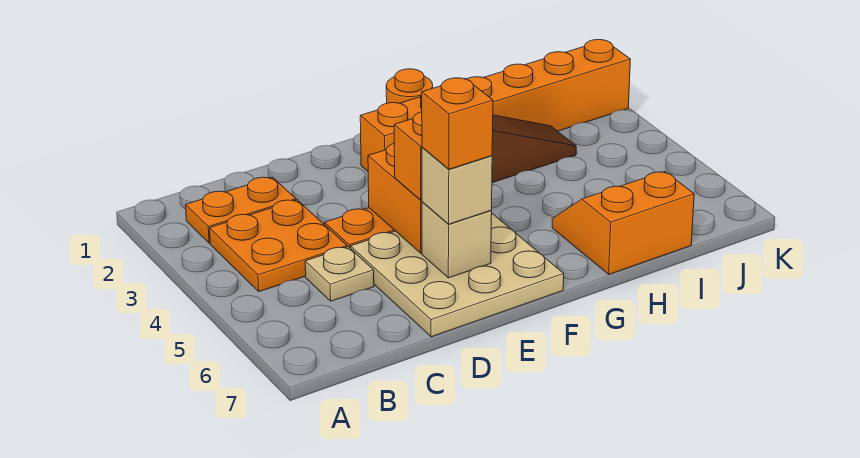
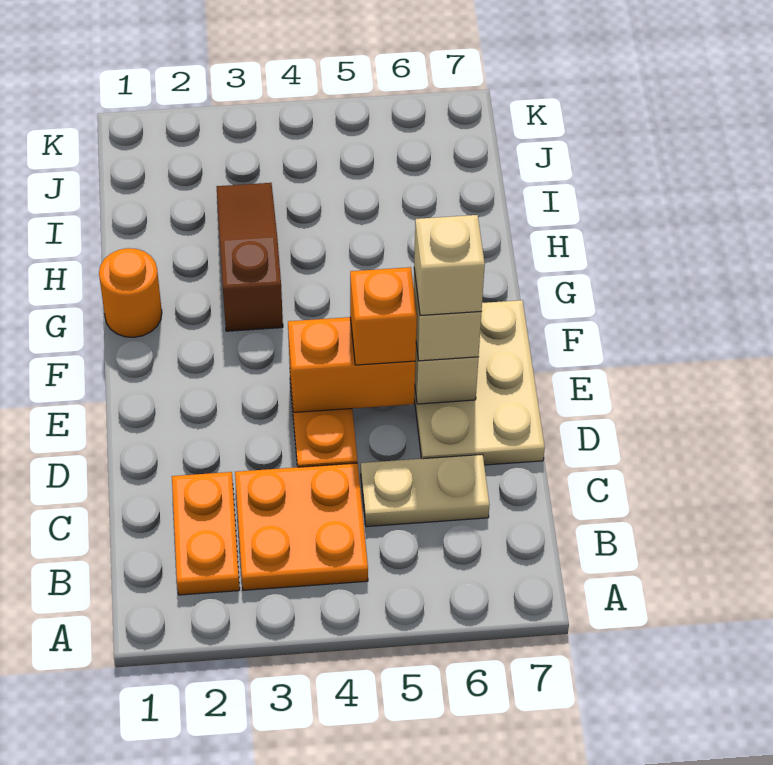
tan 1x1 plate [305,247,374,301] -> tan 1x2 plate [361,454,489,527]
tan 3x3 plate [351,214,564,337] -> tan 2x3 plate [414,300,545,465]
orange 1x1 brick [422,78,493,169] -> tan 1x1 brick [414,215,485,315]
orange 1x6 brick [360,40,630,171] -> none
orange 2x2 slope [552,171,694,274] -> none

